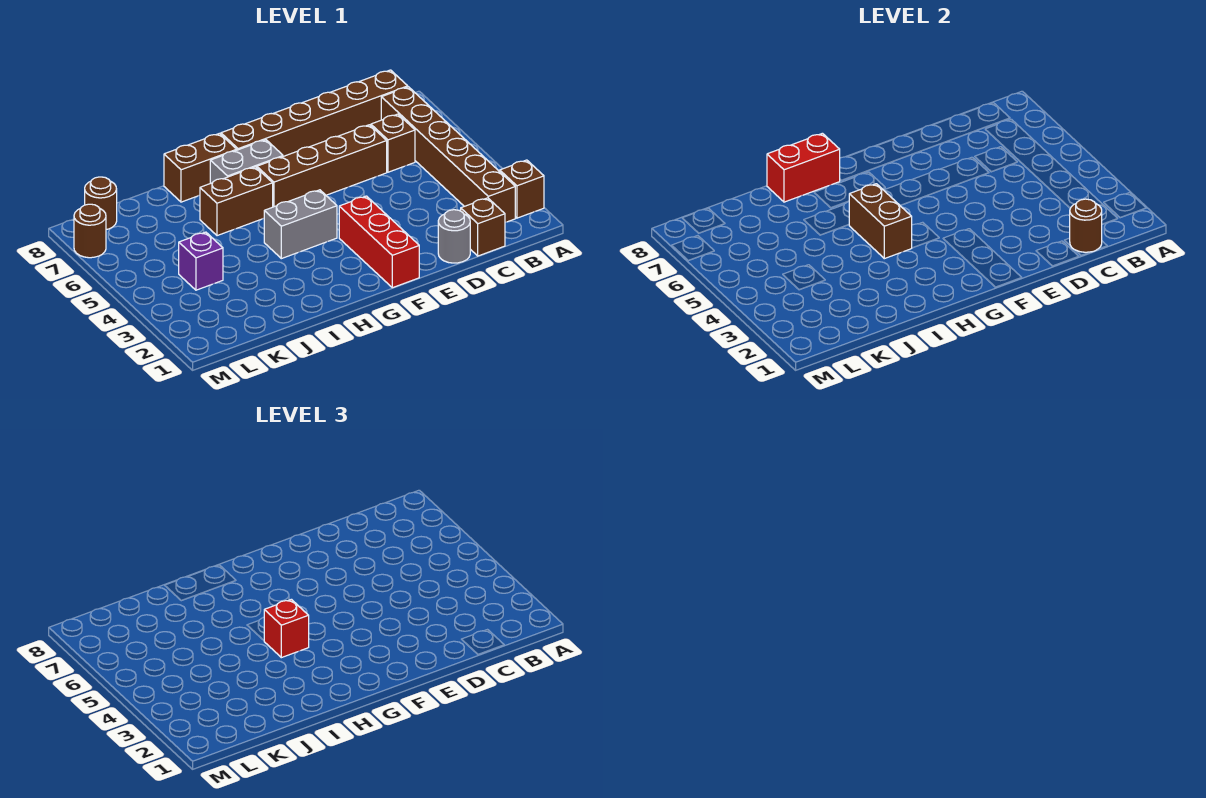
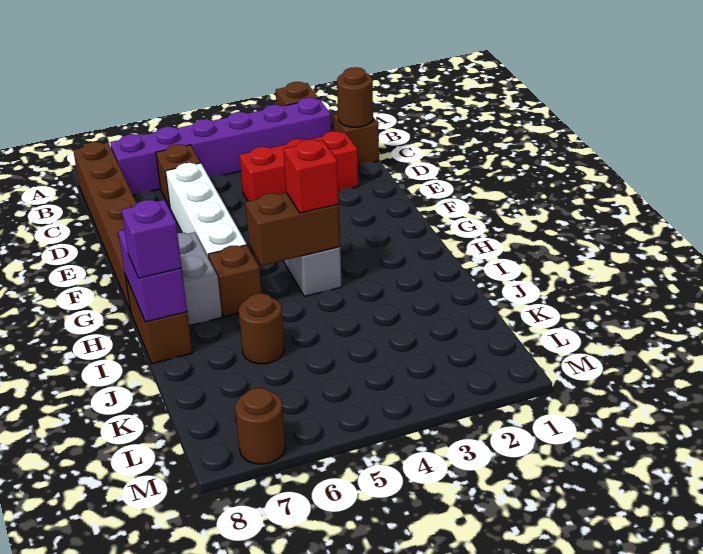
brown 1x6 brick [381,87,515,222] -> purple 1x6 brick [110,98,332,195]
grey 1x1 round brick [438,210,470,263] -> none
brown 1x4 brick [257,125,387,207] -> white 1x4 brick [166,163,247,258]
red 1x3 brick [339,196,419,288] -> red 1x3 brick moved to [240,131,358,201]
brown 1x2 brick [200,167,273,236] -> brown 1x1 brick [209,245,262,317]
red 1x2 brick [767,133,840,202] -> purple 1x2 brick [118,230,187,322]
purple 1x1 brick [179,232,223,290] -> purple 1x1 brick moved to [122,200,182,278]
brown 1x1 round brick [85,177,117,230] -> brown 1x1 round brick moved to [239,293,284,364]

